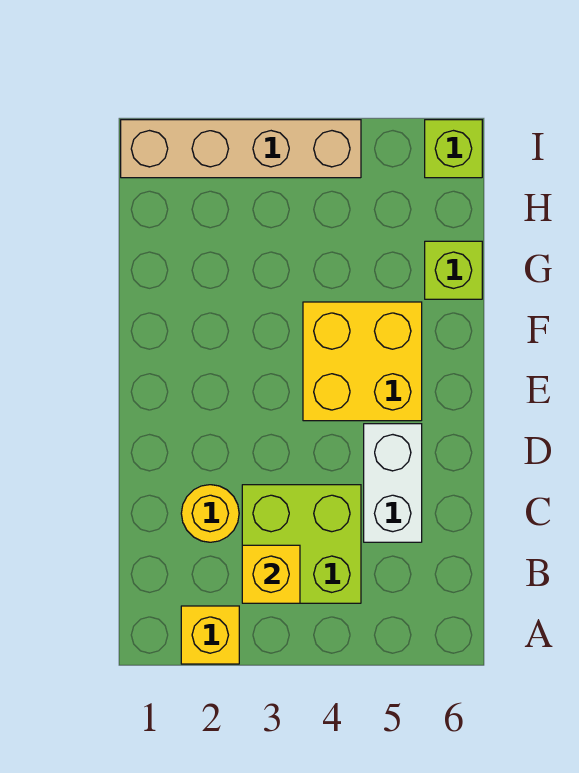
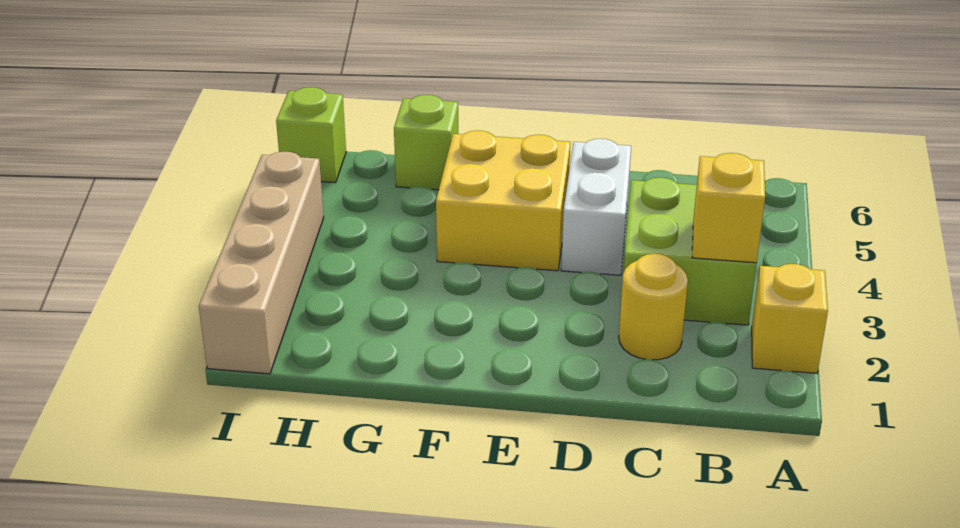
white 1x2 brick [364,424,422,542] -> white 1x2 brick turned to [561,139,631,275]

